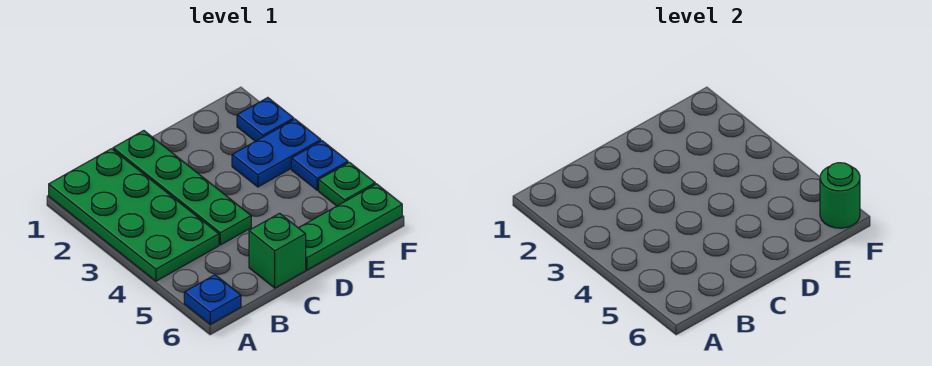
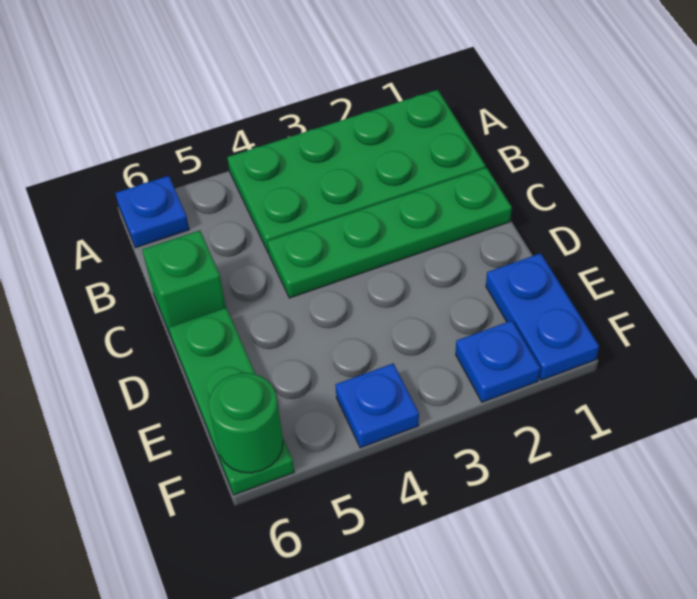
blue 1x2 plate [232,119,321,187] -> blue 1x2 plate moved to [486,253,599,380]
green 1x1 plate [319,162,375,206] -> none

